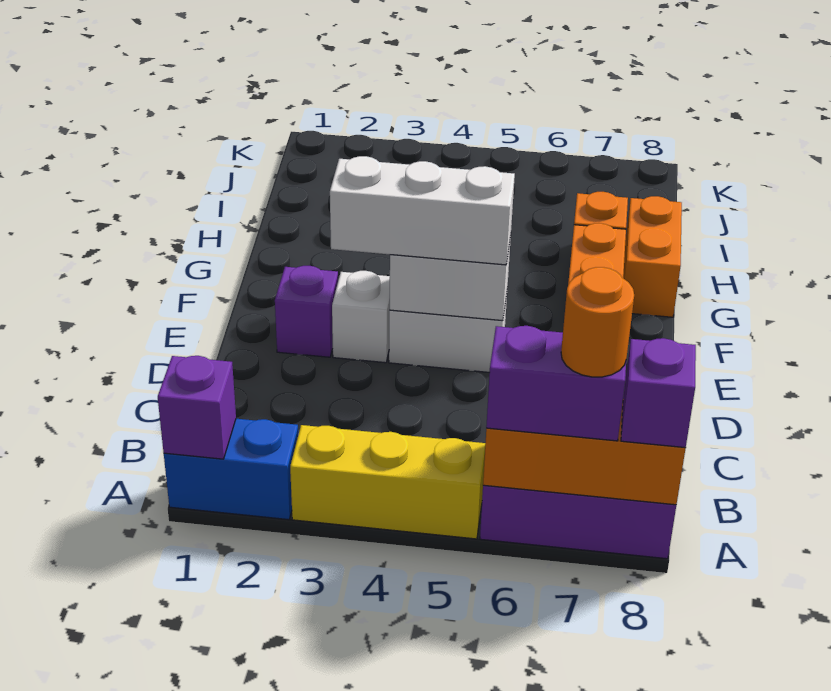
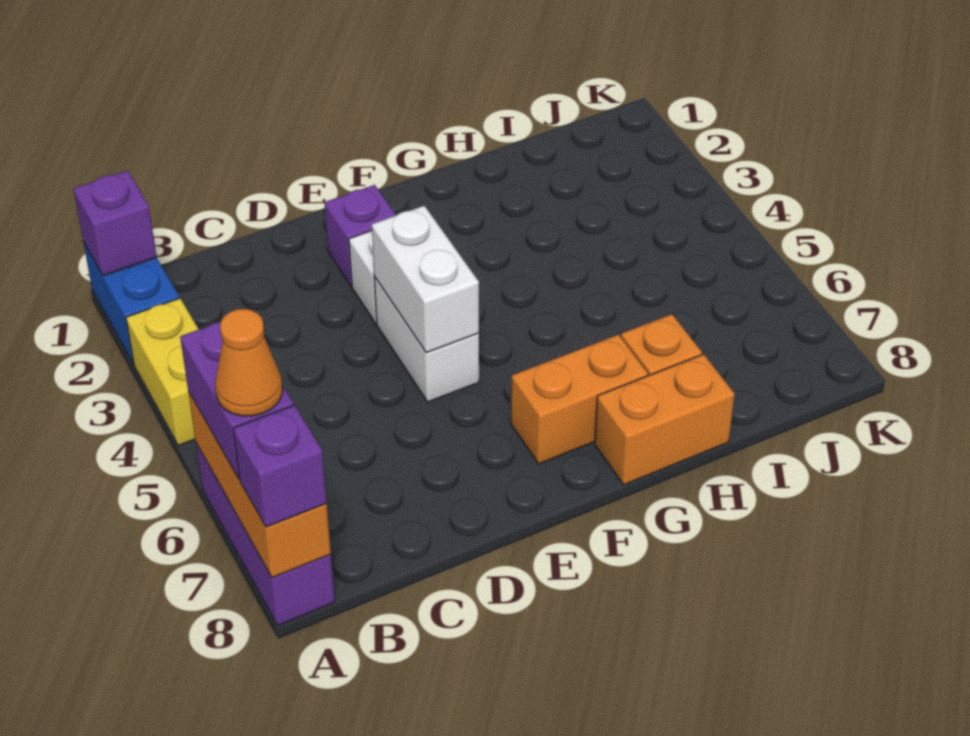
yellow 1x3 brick [290,425,485,539] -> yellow 1x2 brick [126,298,199,446]
orange 1x1 round brick [561,267,634,377] -> orange 1x1 cone [215,309,282,416]
white 1x3 brick [330,156,515,265] -> none

